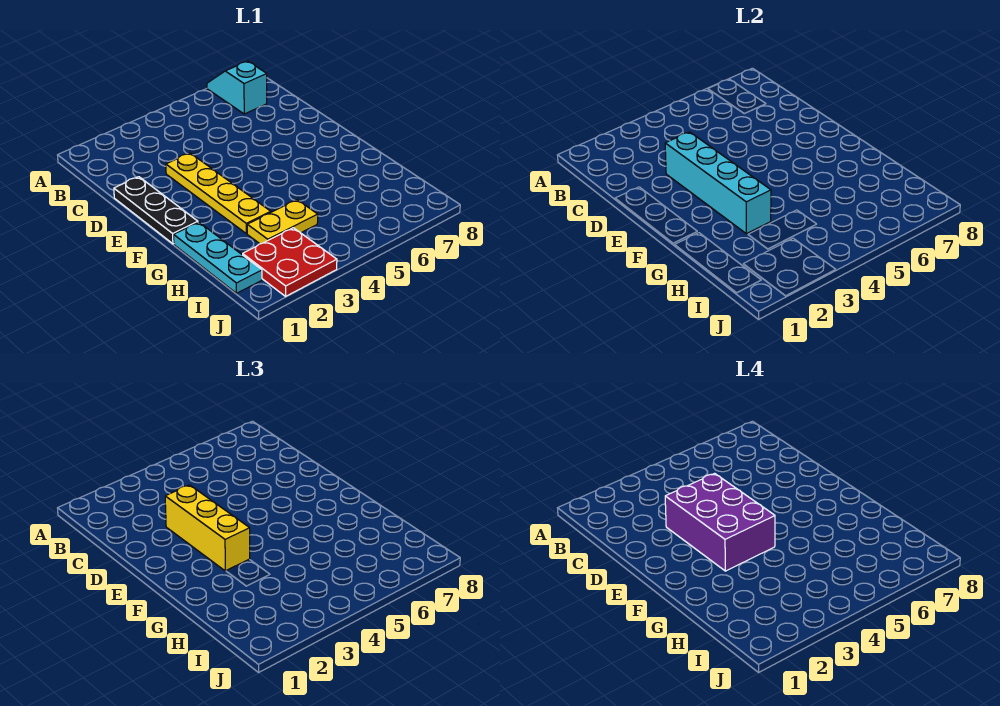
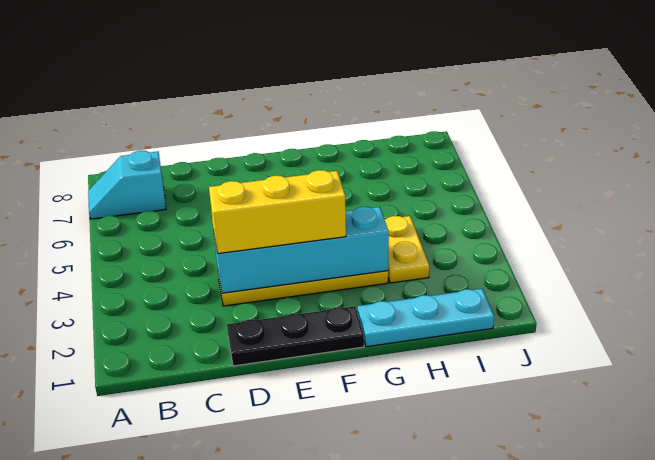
purple 2x3 brick [665,473,775,571] -> none
red 2x2 plate [243,228,337,296] -> none

